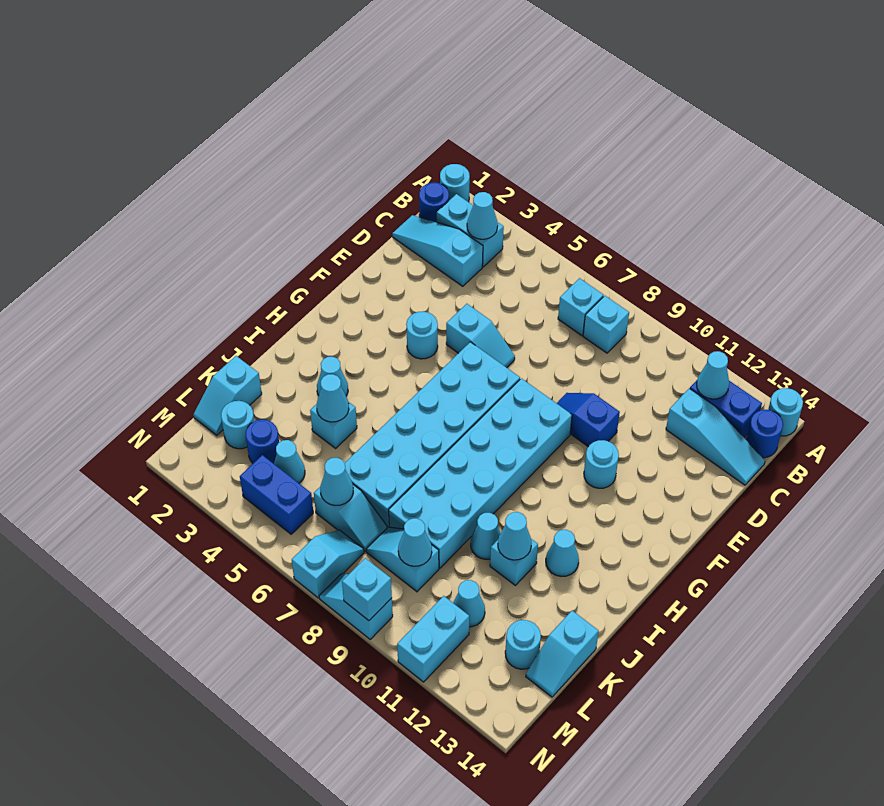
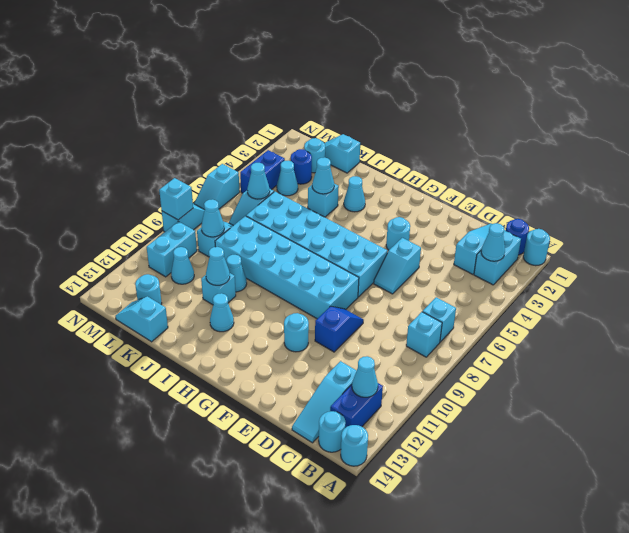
blue 1x1 round brick [746,410,783,458] -> cyan 1x1 round brick [319,411,346,452]
cyan 1x2 slope [292,530,364,598] -> cyan 1x2 slope turned to [194,164,240,210]
cyan 1x2 brick [397,596,469,682] -> cyan 1x2 brick turned to [147,221,197,277]

